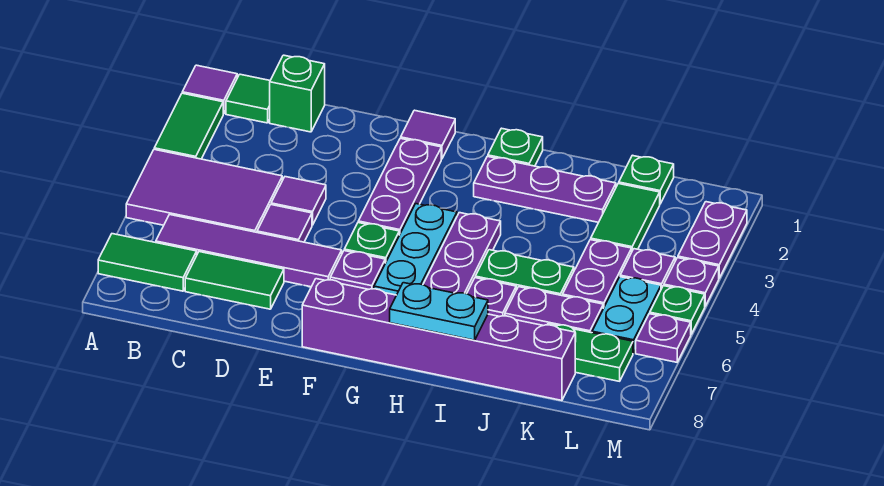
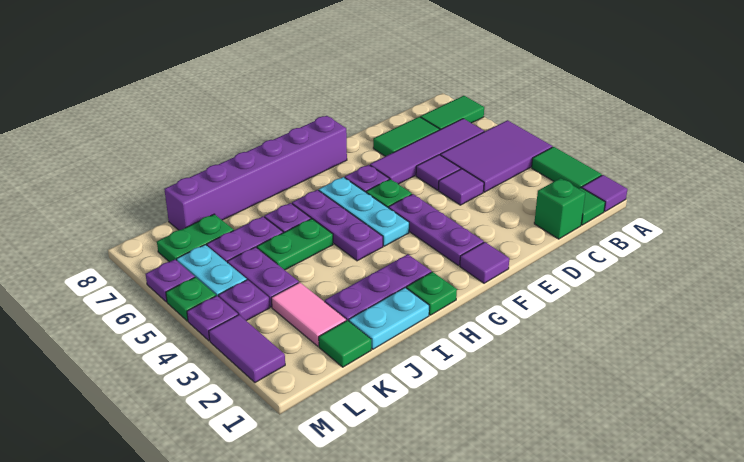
cyan 1x2 plate [390,283,488,340] -> cyan 1x2 plate moved to [349,288,429,349]
green 1x1 plate [619,155,674,204] -> green 1x1 tile [319,320,371,367]
green 1x2 tile [591,183,660,250] -> pink 1x2 tile [271,282,346,346]
purple 1x2 plate [678,202,747,278] -> purple 1x2 tile [209,315,285,383]

